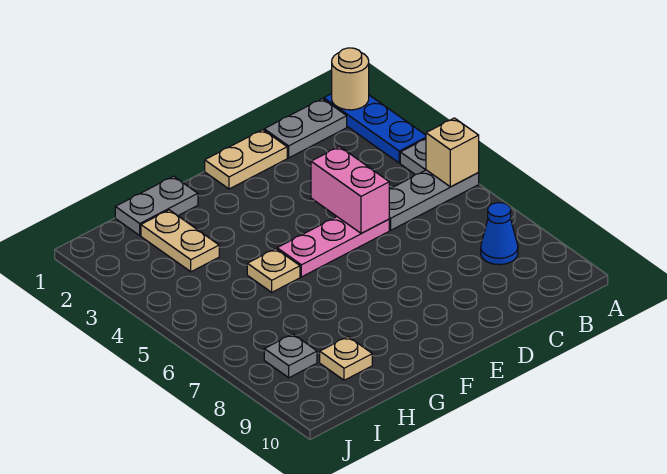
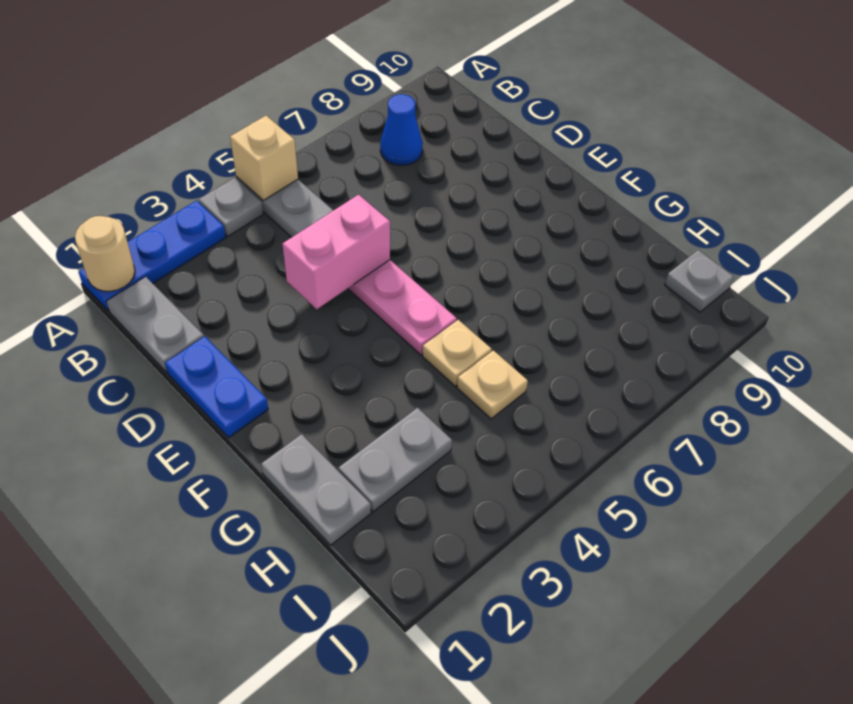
tan 1x2 plate [205,130,287,189] -> blue 1x2 plate [165,336,268,438]
tan 1x2 plate [141,210,219,272] -> grey 1x2 plate [338,408,452,512]
tan 1x1 plate [320,337,372,380] -> tan 1x1 plate moved to [457,350,528,419]
grey 1x1 plate [264,334,317,378] -> grey 1x1 plate moved to [665,250,734,312]

